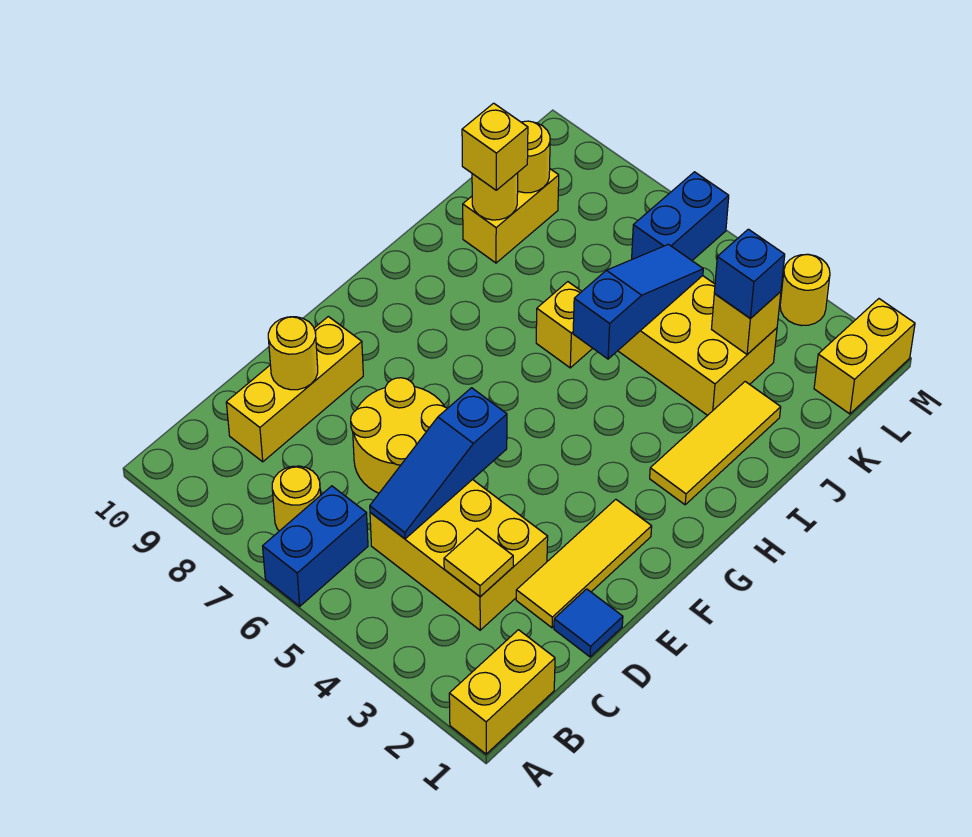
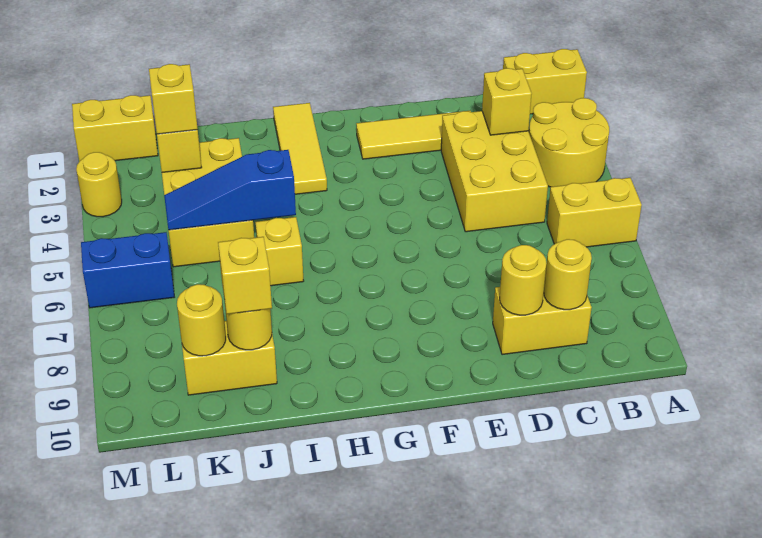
blue 1x2 brick [263,486,368,606] -> yellow 1x2 brick [547,178,642,247]
yellow 1x1 round brick [272,466,321,531] -> yellow 1x1 round brick moved to [544,239,592,310]
yellow 1x1 tile [444,528,513,597] -> yellow 1x1 brick [482,68,532,135]
blue 1x3 slope [370,388,507,539] -> none
yellow 1x3 brick [226,317,363,462] -> yellow 1x2 brick [493,287,592,355]
blue 1x1 tile [554,589,623,657] -> none
yellow 2x2 round brick [351,378,447,493] -> yellow 2x2 round brick moved to [529,98,609,187]
yellow 1x3 tile [650,382,781,505] -> yellow 1x3 tile turned to [273,103,327,194]
blue 1x1 brick [714,229,785,318] -> yellow 1x1 brick [149,64,198,134]

